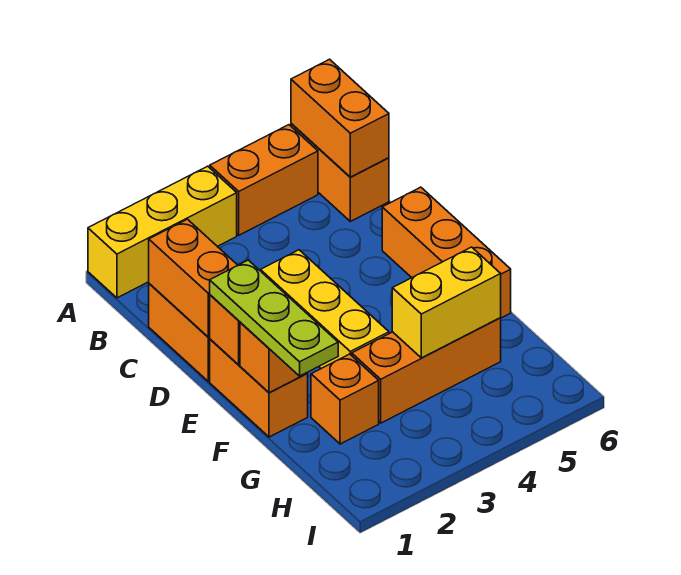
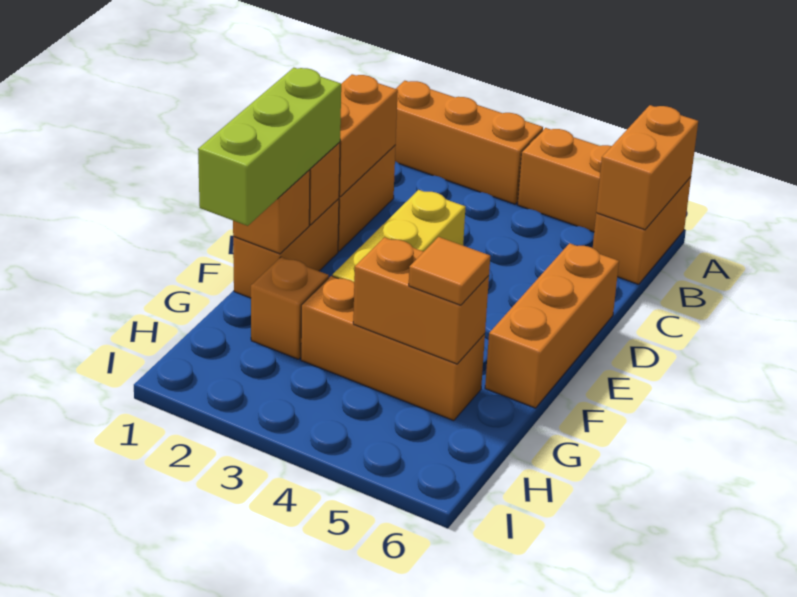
yellow 1x3 brick [88,166,237,298] -> orange 1x3 brick [395,81,543,204]
lime 1x3 plate [210,260,338,376] -> lime 1x3 brick [198,68,341,226]
yellow 1x2 brick [392,247,501,358] -> orange 1x2 brick [353,237,489,364]
none -> orange 1x1 tile [409,237,490,305]

